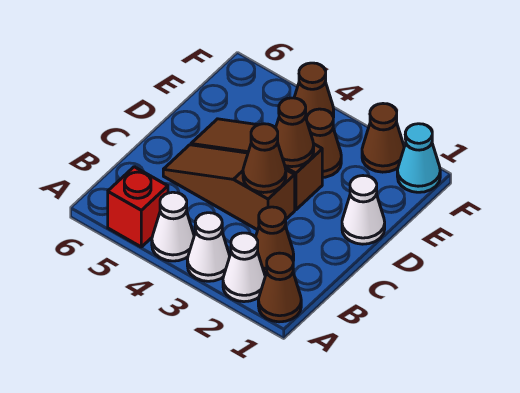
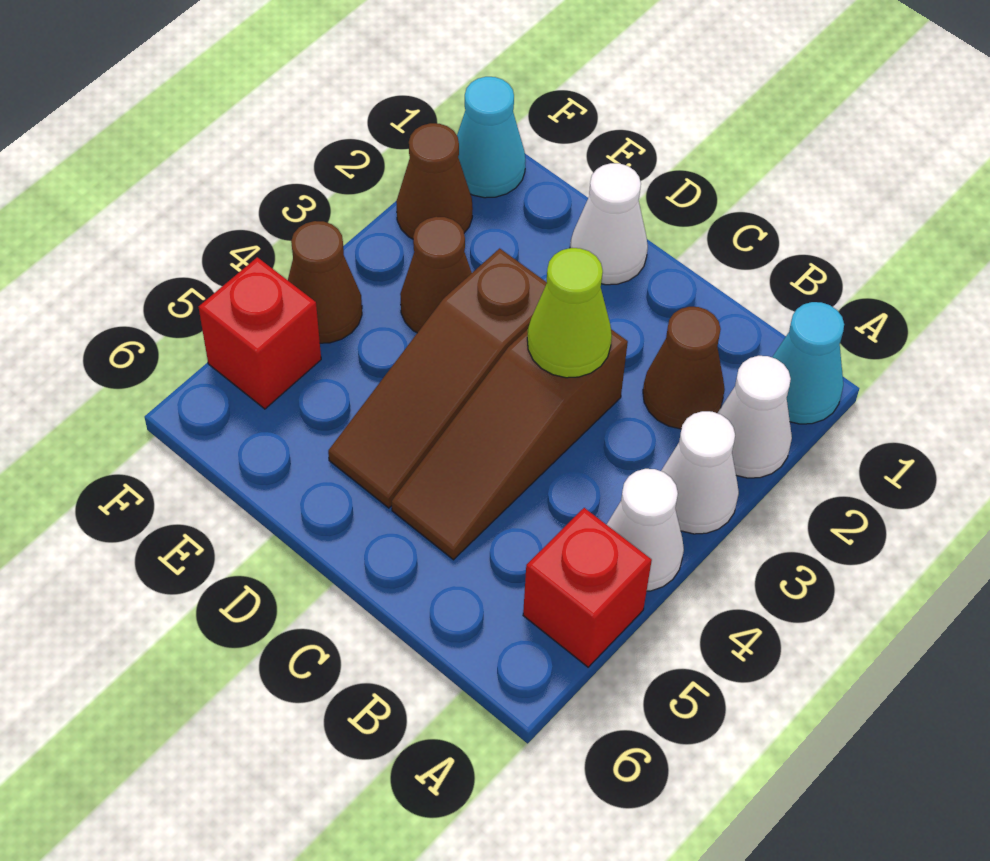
brown 1x1 cone [258,253,301,322] -> cyan 1x1 cone [772,302,844,424]
brown 1x1 cone [243,124,286,193] -> lime 1x1 cone [527,248,612,378]
brown 1x1 cone [276,98,314,167] -> none
none -> red 1x1 brick [198,257,321,409]

